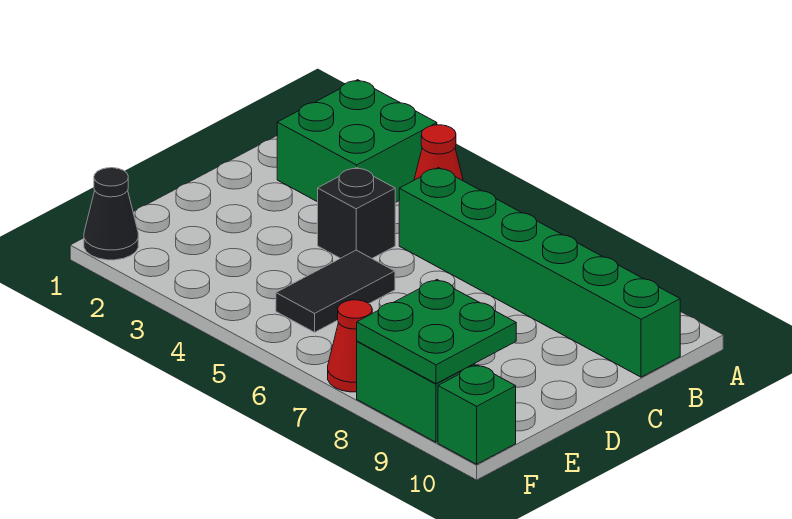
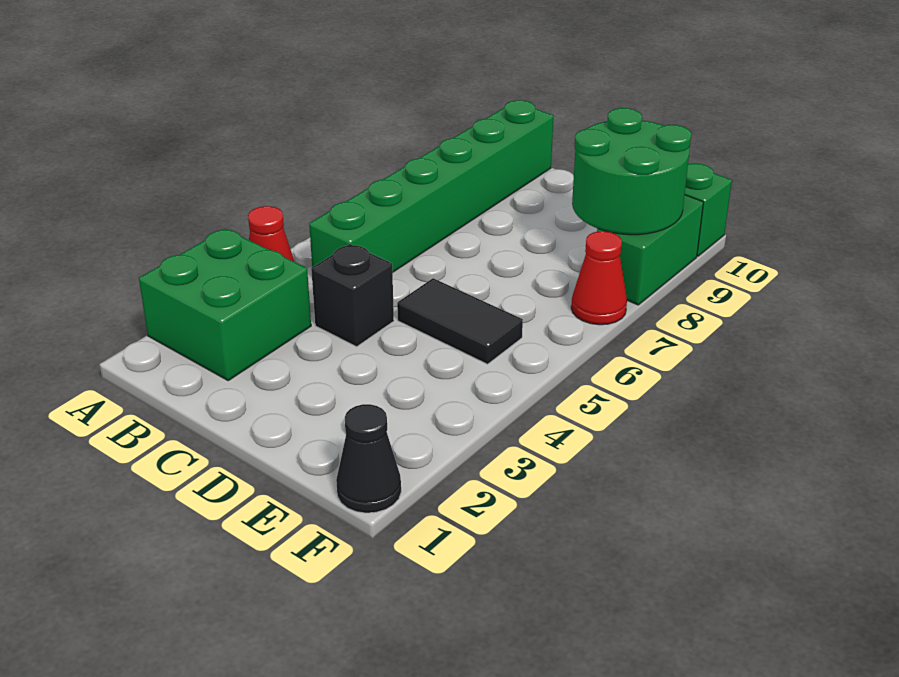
green 2x2 plate [357,280,516,384] -> green 2x2 round brick [572,108,691,235]

